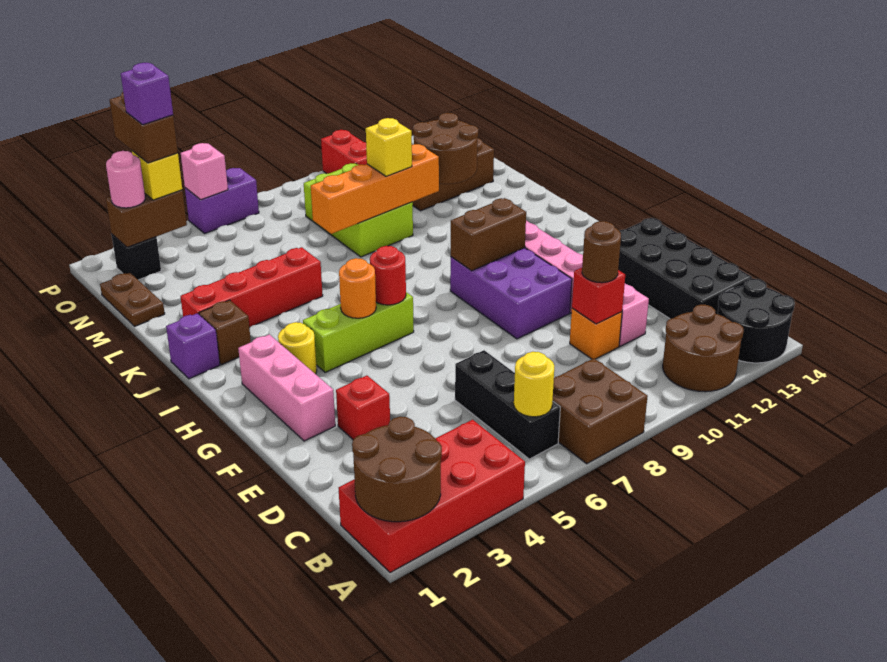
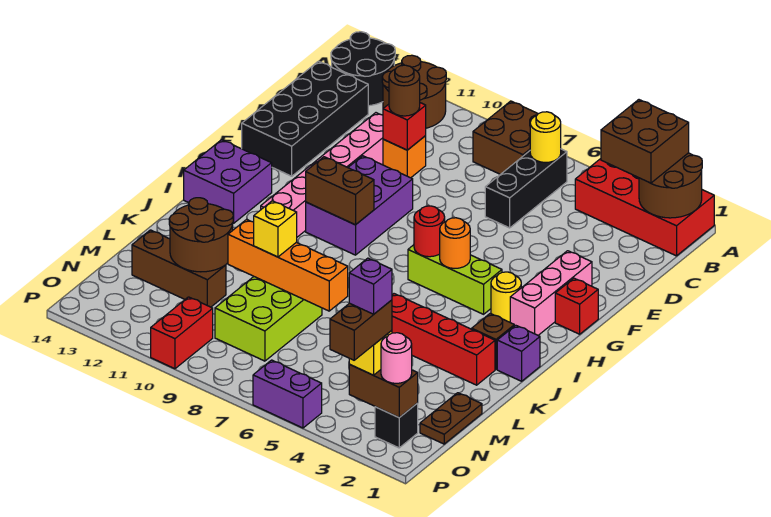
none -> brown 2x2 brick [601,100,689,183]
red 1x1 brick [336,376,390,439] -> red 1x1 brick moved to [555,278,598,334]
none -> purple 2x2 brick [184,140,272,223]
pink 1x1 brick [181,143,228,200] -> none

